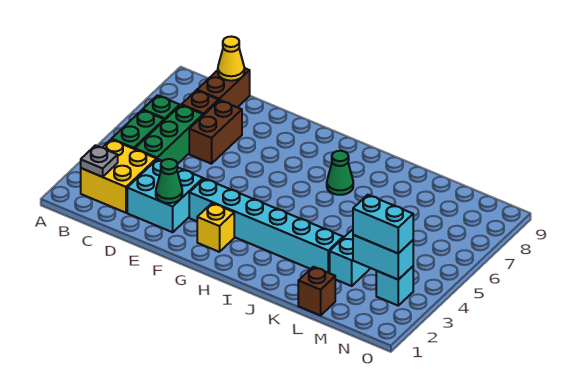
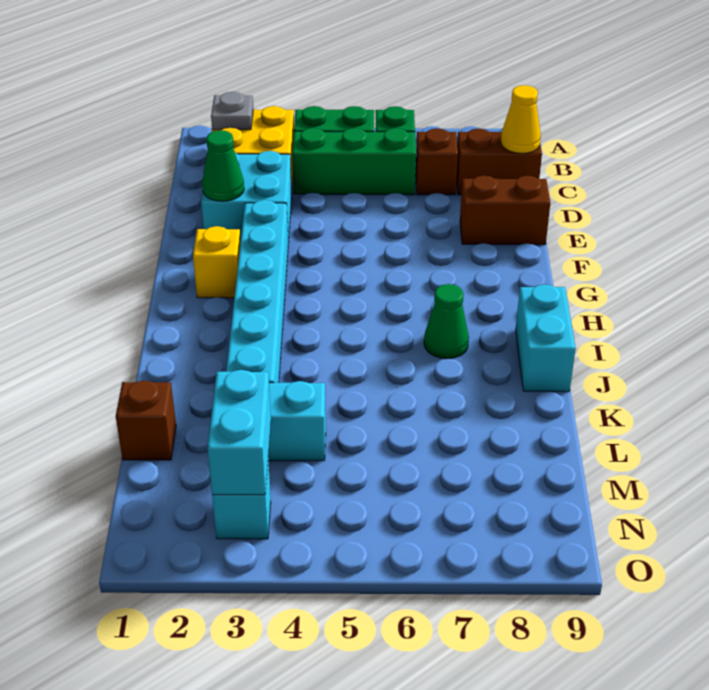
brown 1x2 brick [189,100,242,164] -> brown 1x2 brick moved to [460,176,550,245]
cyan 1x2 brick [353,195,413,253] -> cyan 1x2 brick moved to [516,284,576,392]

